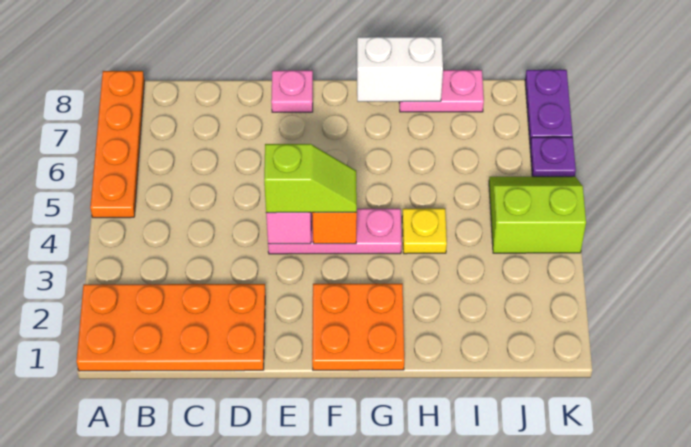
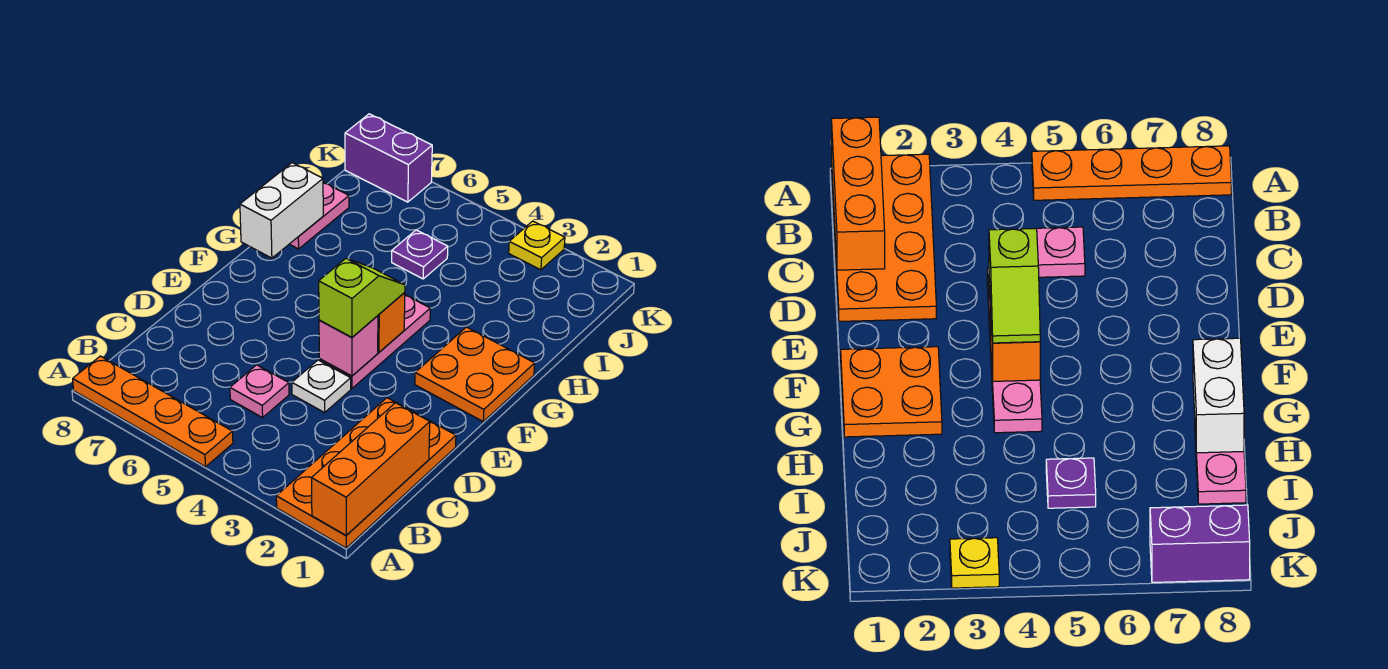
none -> orange 1x3 brick [312,403,430,535]
none -> white 1x1 plate [292,360,351,413]
pink 1x1 plate [271,70,313,112] -> pink 1x1 plate moved to [230,365,289,418]
yellow 1x1 plate [402,208,447,254] -> yellow 1x1 plate moved to [509,221,565,270]
lime 2x2 slope [489,176,586,253] -> none
purple 1x1 plate [530,137,576,177] -> purple 1x1 plate moved to [392,230,448,279]
purple 1x2 plate [525,70,573,144] -> purple 1x2 brick [345,114,432,202]

